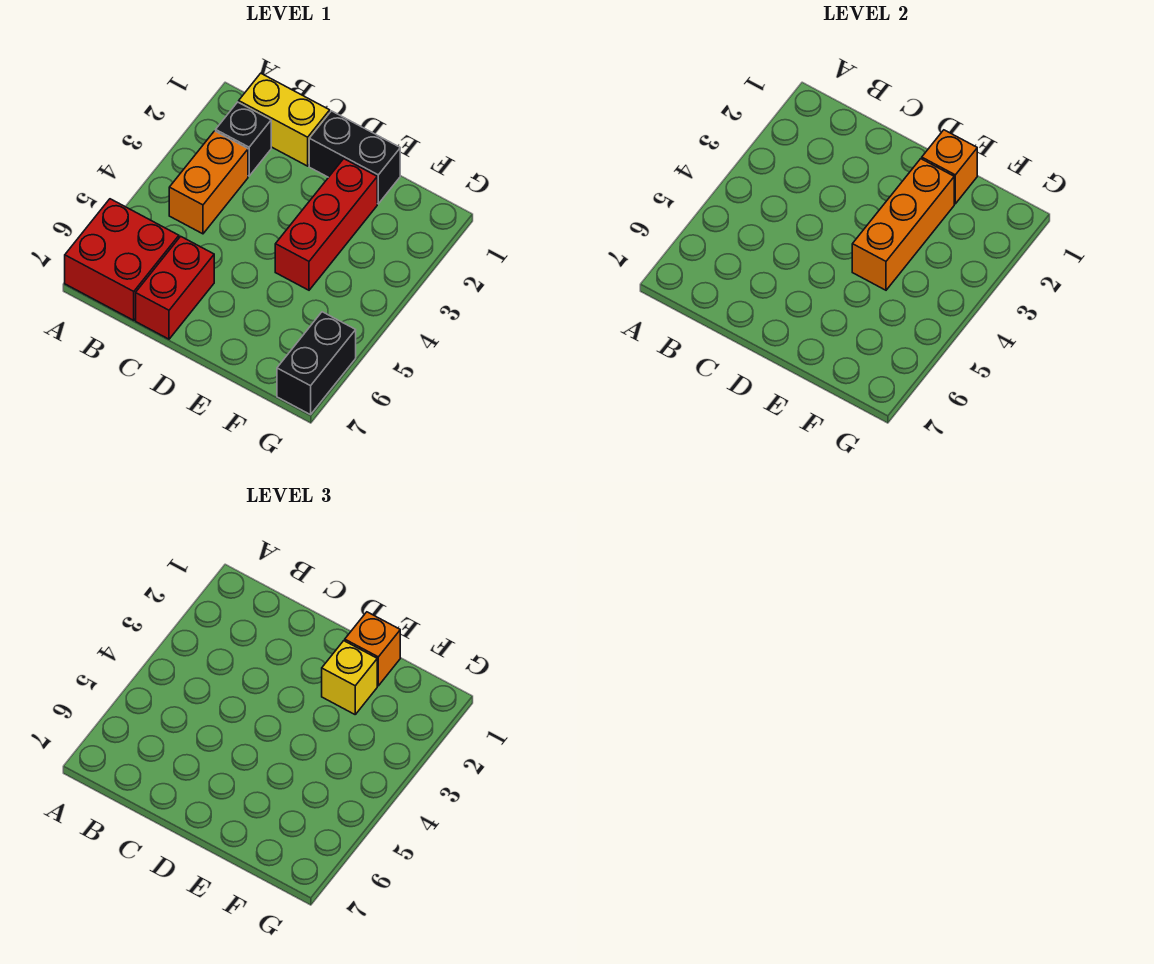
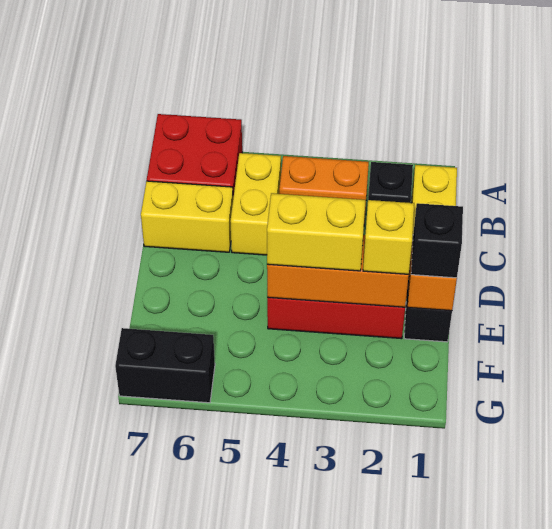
none -> yellow 1x2 brick [231,153,281,255]
red 1x2 brick [136,236,214,339] -> yellow 1x2 brick [141,181,233,252]
orange 1x1 brick [345,612,400,686] -> black 1x1 brick [411,203,463,278]
none -> yellow 1x2 brick [267,193,366,271]

